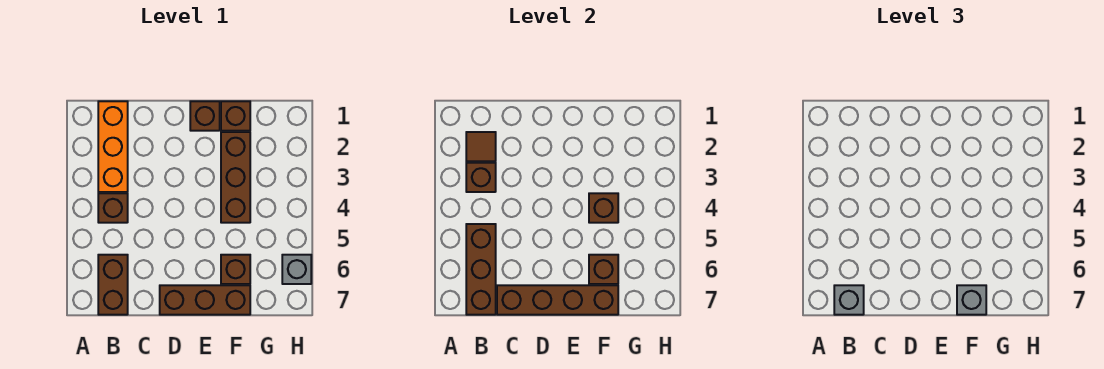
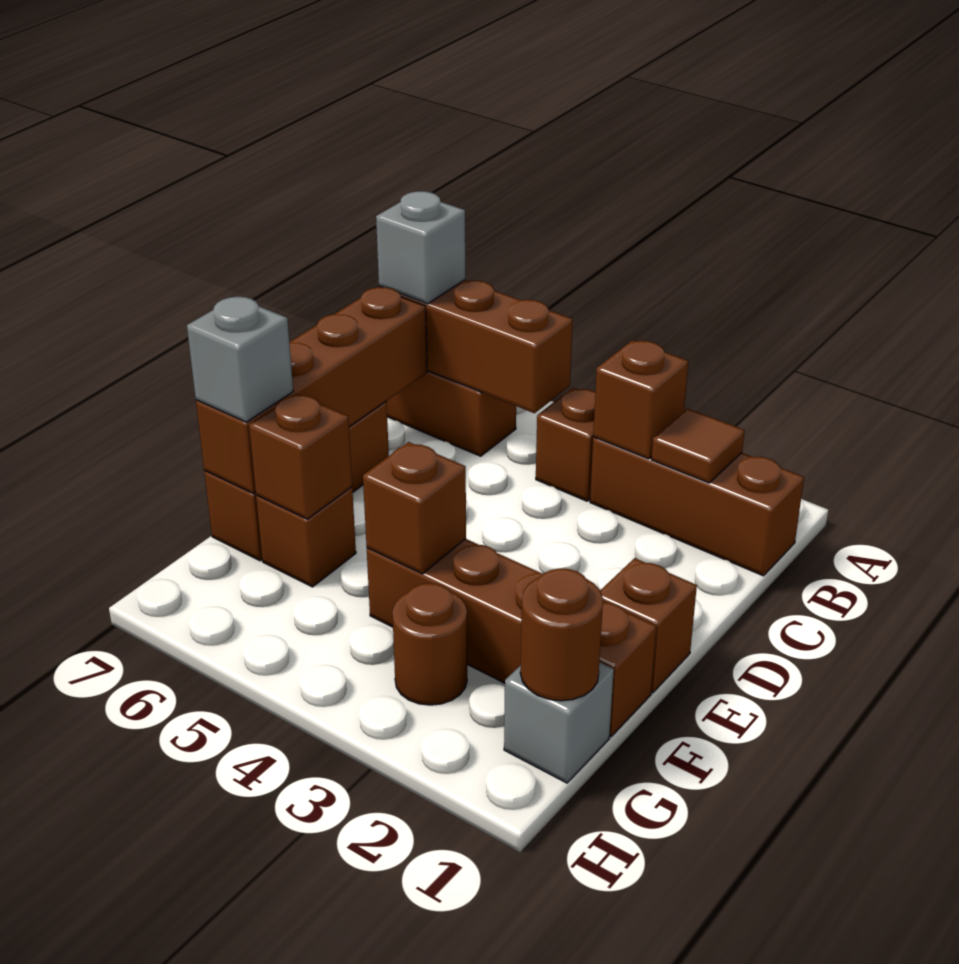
orange 1x3 brick [98,101,128,192] -> brown 1x3 brick [590,437,804,576]
none -> brown 1x1 round brick [520,568,603,701]
none -> brown 1x1 round brick [392,583,467,705]
grey 1x1 brick [282,255,311,284] -> grey 1x1 brick moved to [504,662,614,783]

